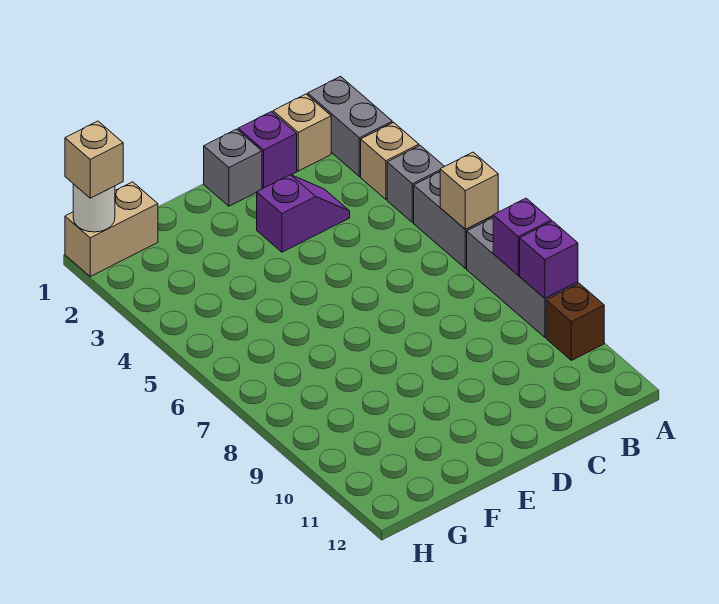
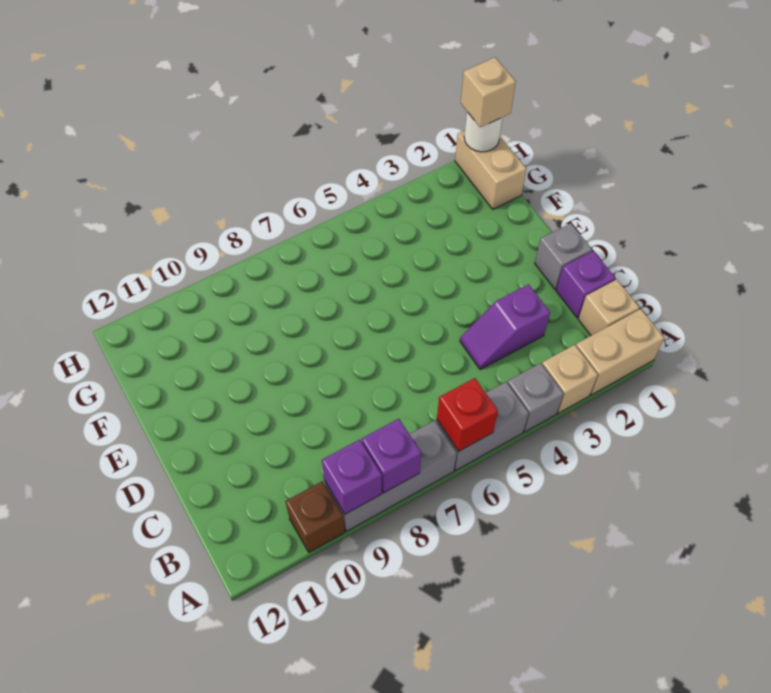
grey 1x2 brick [308,76,392,177] -> tan 1x2 brick [576,309,664,395]
tan 1x1 brick [440,152,498,229] -> red 1x1 brick [437,378,498,452]
purple 1x2 slope [257,175,350,252] -> purple 1x2 slope turned to [460,284,550,370]

